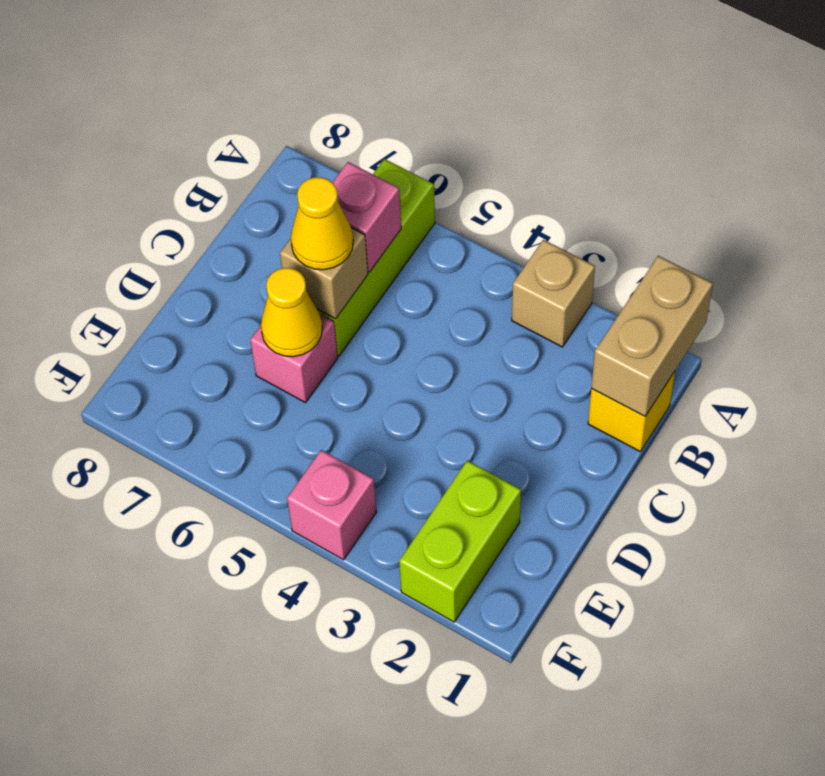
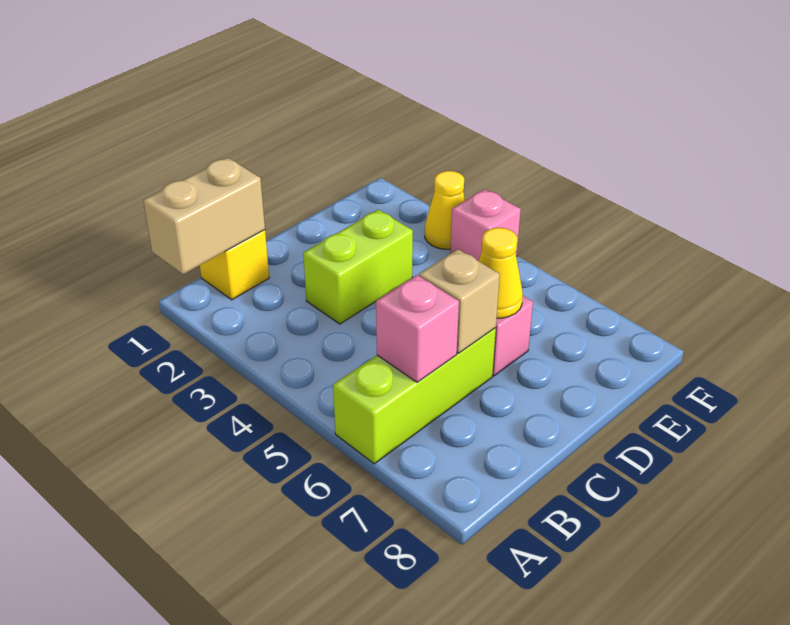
tan 1x1 brick [512,240,595,347] -> none
yellow 1x1 cone [291,177,353,270] -> yellow 1x1 cone moved to [425,171,465,249]
lime 1x2 brick [399,461,521,622] -> lime 1x2 brick moved to [303,210,413,324]

